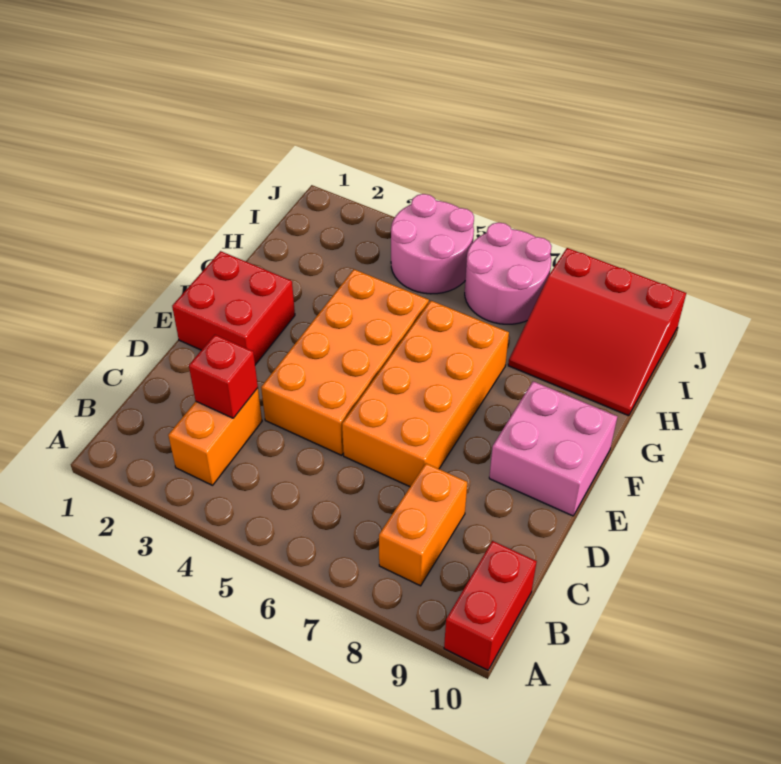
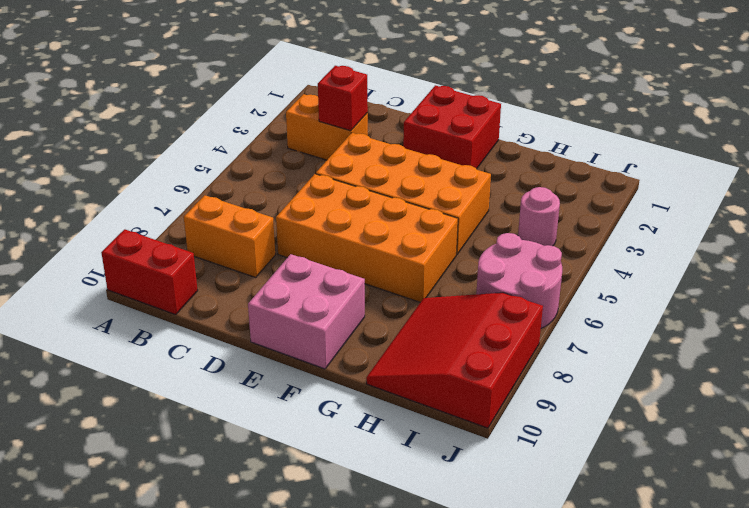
pink 2x2 round brick [391,194,474,294] -> pink 1x1 round brick [518,187,560,246]

